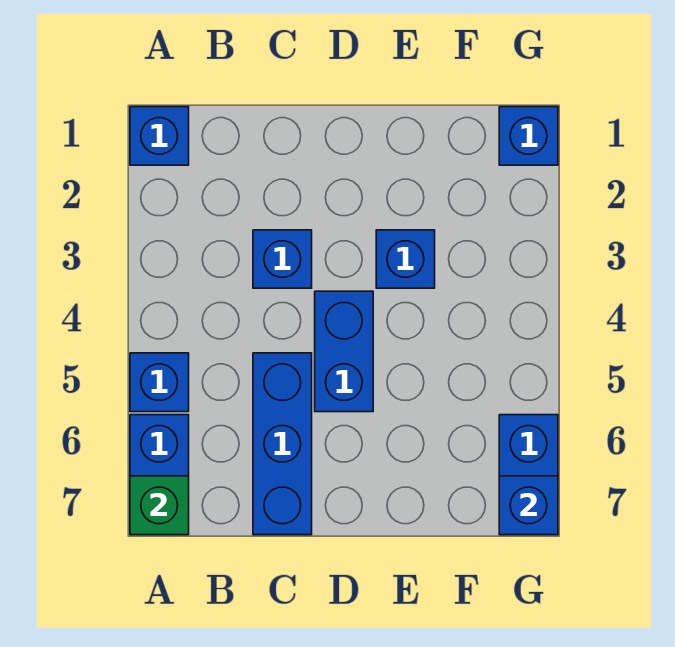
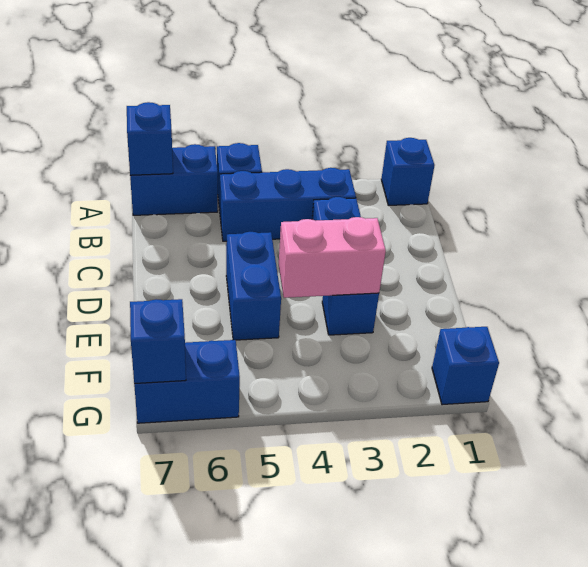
green 1x1 brick [130,476,189,535] -> blue 1x1 brick [127,102,173,175]
blue 1x3 brick [253,353,312,535] -> blue 1x3 brick moved to [220,168,356,241]
blue 1x2 brick [315,291,373,412] -> blue 1x2 brick turned to [226,232,281,340]
none -> pink 1x2 brick [279,217,386,298]

